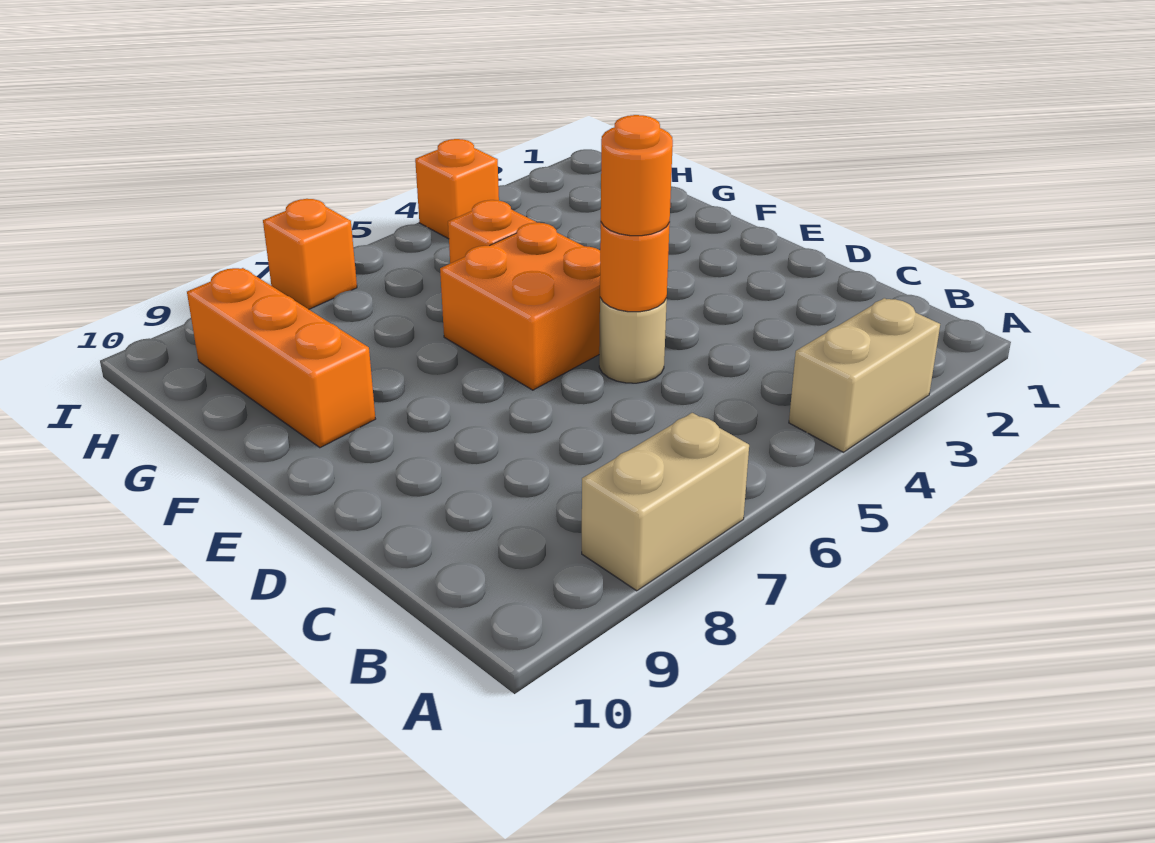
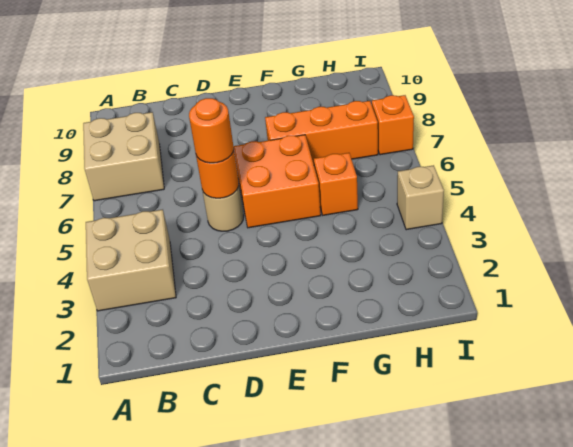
tan 1x2 brick [789,298,940,452] -> tan 2x2 brick [86,210,176,311]
tan 1x2 brick [582,413,749,591] -> tan 2x2 brick [83,112,164,201]
orange 1x3 brick [187,268,375,448] -> orange 1x3 brick moved to [265,101,378,164]
orange 1x1 brick [415,139,499,239] -> tan 1x1 brick [397,165,444,230]

